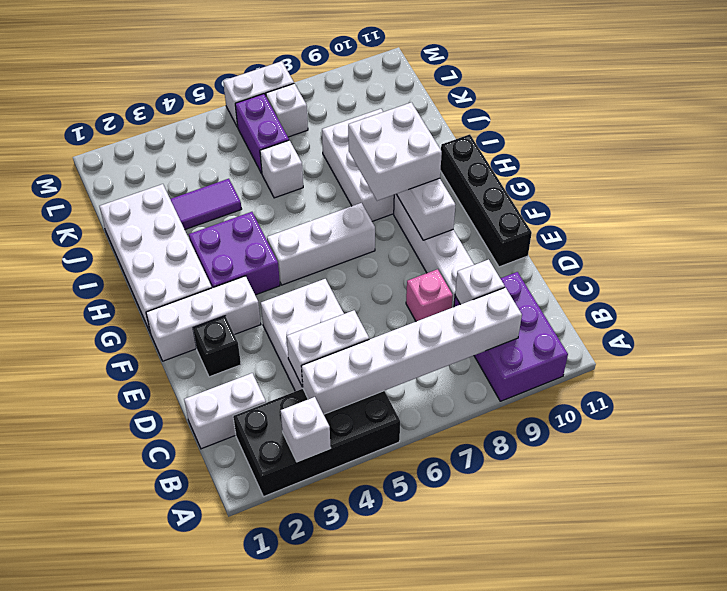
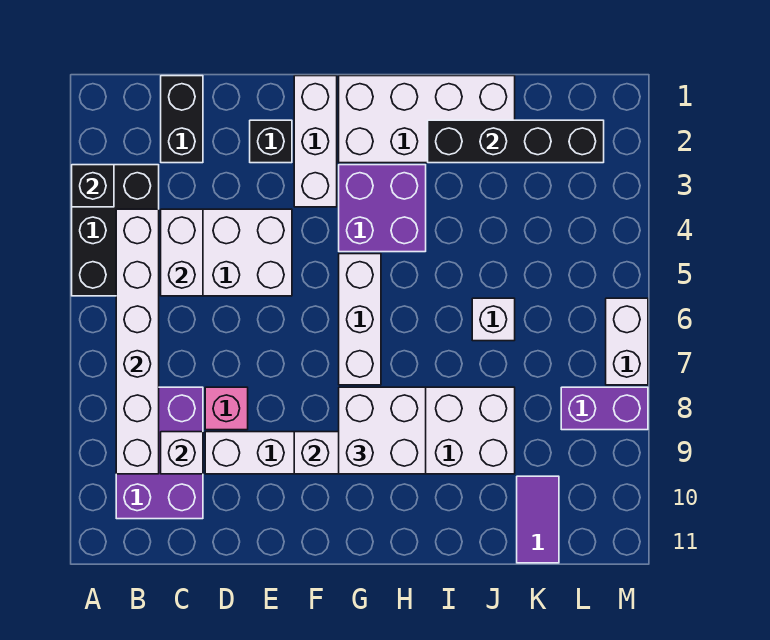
black 2x4 brick [233,389,400,497] -> black 2x3 brick [72,165,159,296]
white 1x1 brick [281,397,331,462] -> black 1x1 brick [72,165,114,207]
purple 2x3 brick [454,272,568,401] -> purple 2x3 brick turned to [116,387,203,519]
white 1x2 brick [184,373,266,449] -> black 1x2 brick [161,76,203,163]
black 1x4 brick [440,134,532,267] -> black 1x4 brick moved to [428,120,604,163]
purple 1x2 tile [170,179,241,229] -> purple 1x2 tile moved to [517,476,559,563]
purple 1x2 brick [235,94,289,174] -> purple 1x2 brick moved to [561,387,648,430]
white 1x1 brick [266,83,308,137] -> none

